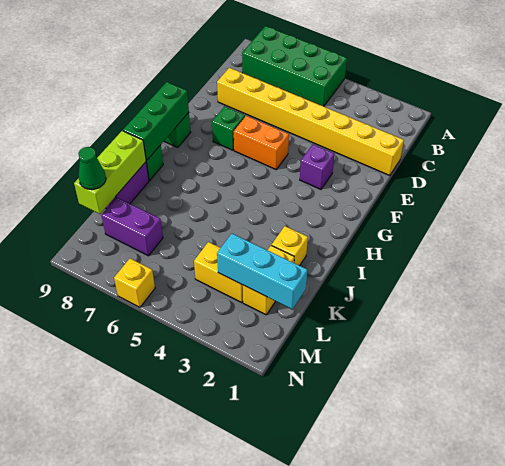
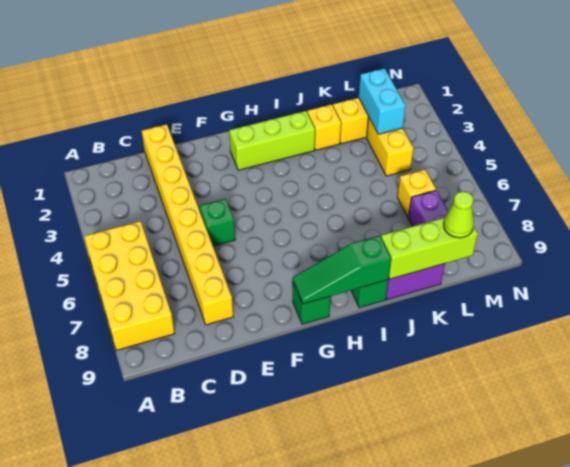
green 2x4 brick [242,26,347,106] -> yellow 2x4 brick [84,221,175,351]
purple 1x1 brick [300,144,335,189] -> none
orange 1x2 brick [234,116,289,169] -> none
green 1x1 brick [212,106,245,150] -> green 1x1 brick moved to [199,199,235,246]
none -> lime 1x3 brick [229,111,315,170]
green 1x3 brick [123,82,189,160] -> green 1x3 slope [293,236,391,304]
cyan 1x3 brick [217,234,308,309] -> cyan 1x2 brick [359,68,406,134]
green 1x1 cone [78,147,106,190] -> lime 1x1 cone [444,191,474,238]
yellow 1x1 brick [114,259,155,307] -> yellow 1x1 brick moved to [397,169,436,217]

